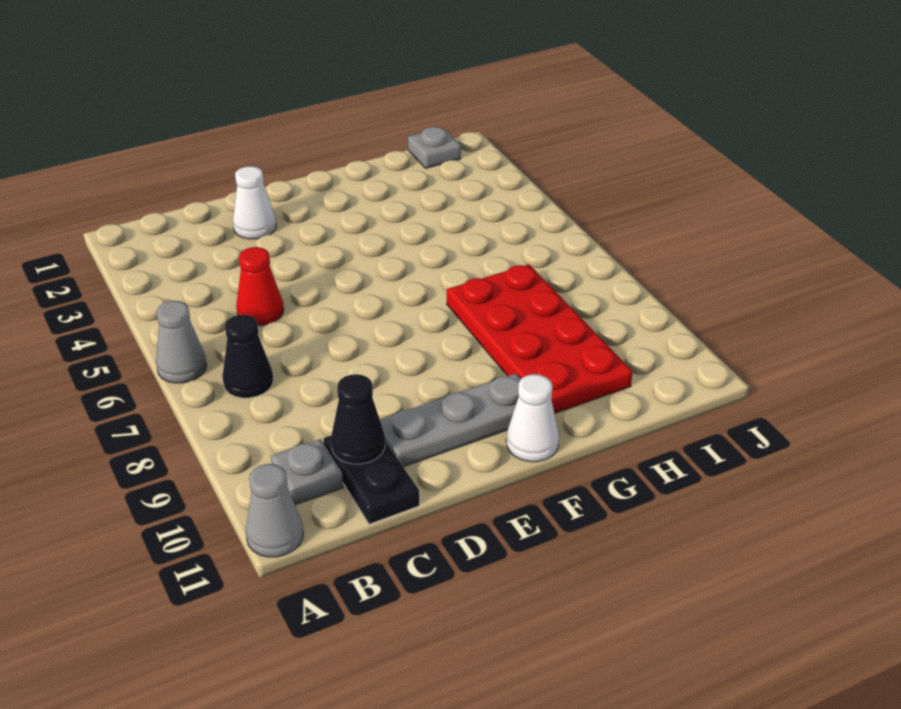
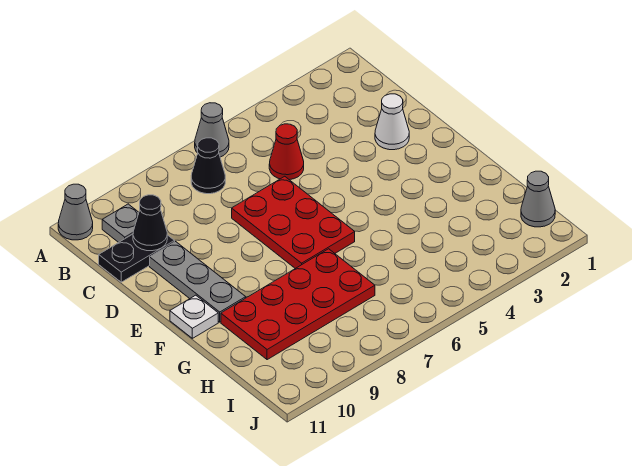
none -> red 2x3 plate [232,176,355,269]
white 1x1 cone [506,374,559,462] -> white 1x1 plate [170,295,218,338]
grey 1x1 plate [408,127,461,168] -> grey 1x1 cone [521,171,555,227]

